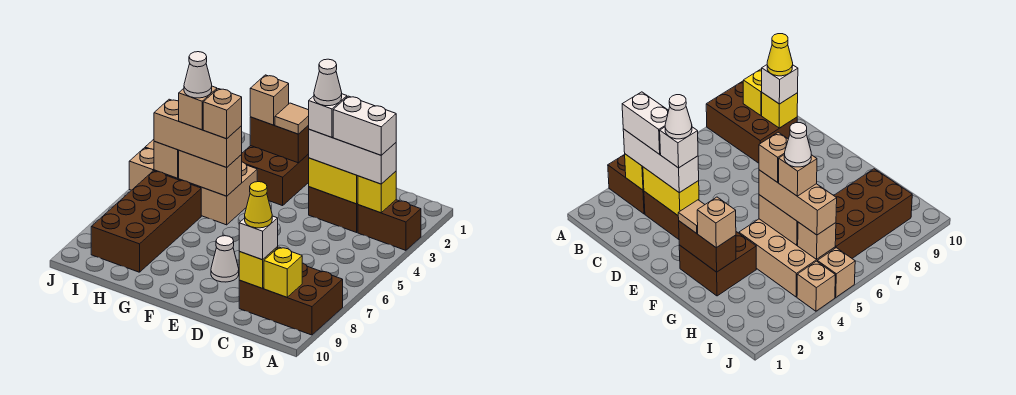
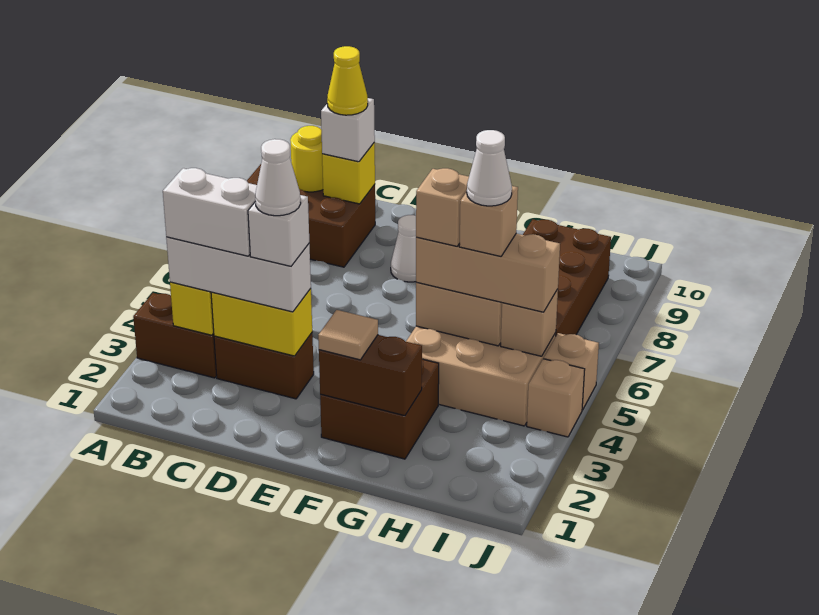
yellow 1x1 brick [264,247,302,297] -> yellow 1x1 round brick [290,126,323,192]
tan 1x1 brick [250,75,289,125] -> none

